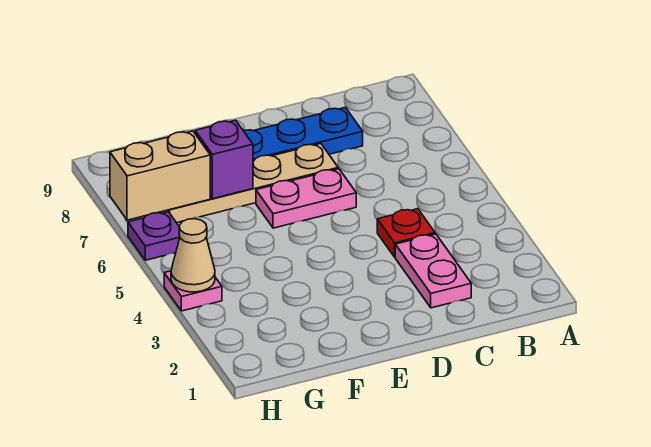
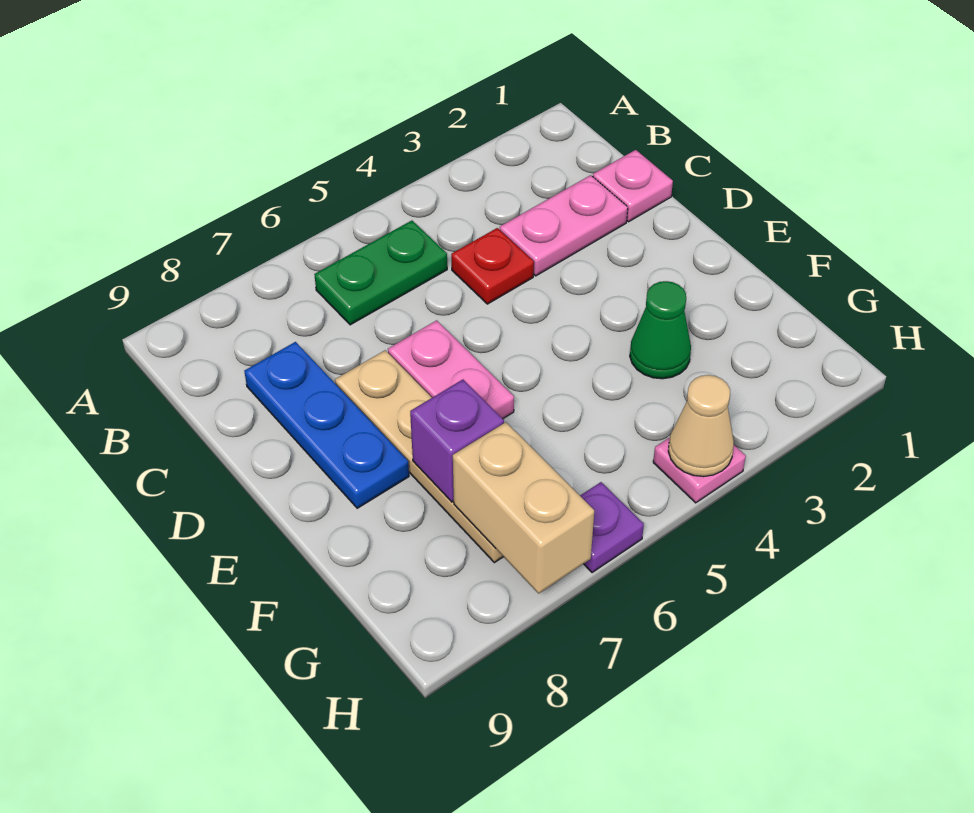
none -> green 1x2 plate [314,221,447,325]
none -> pink 1x1 plate [593,150,673,222]
none -> green 1x1 cone [630,281,691,379]

